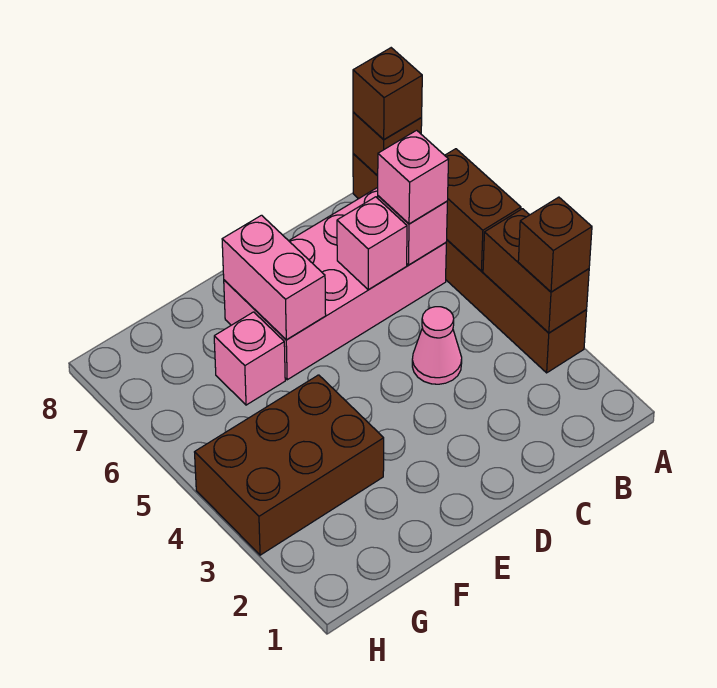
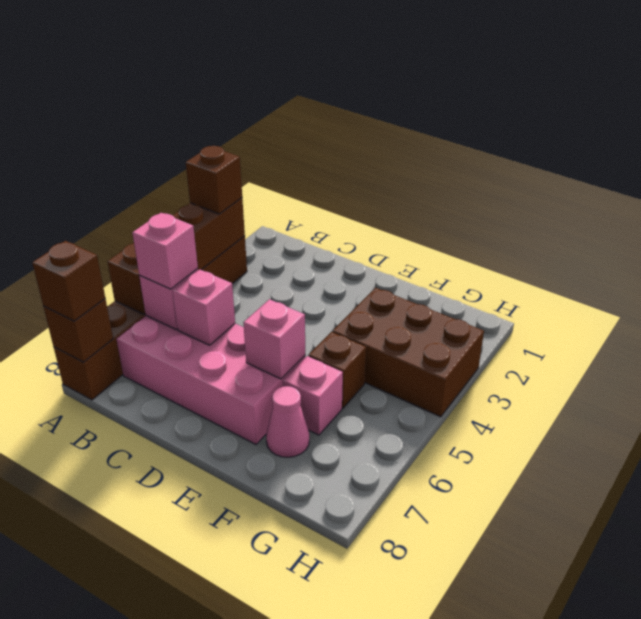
pink 1x1 cone [412,307,462,384] -> pink 1x1 cone moved to [266,386,309,457]
pink 1x2 brick [222,215,326,340] -> pink 1x1 brick [243,299,305,379]
none -> brown 1x1 brick [308,332,366,408]

